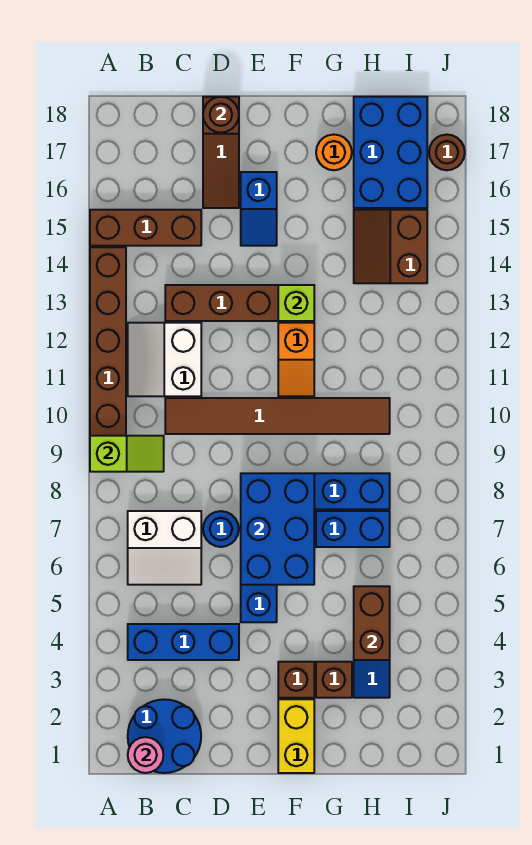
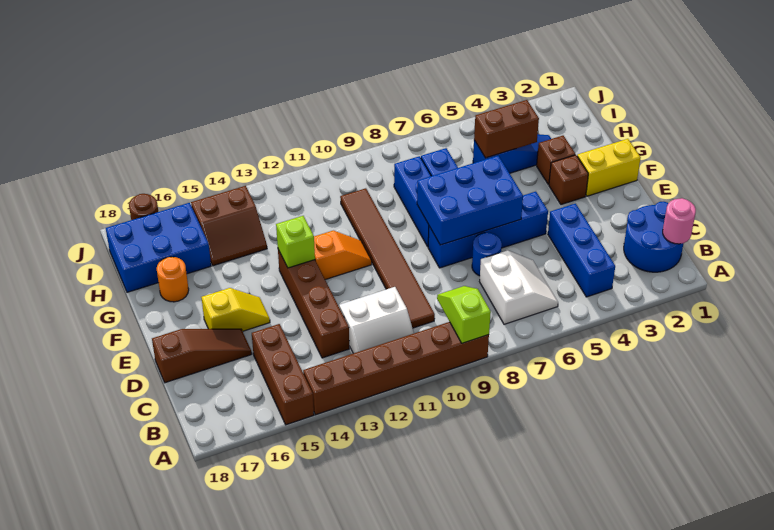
brown 1x1 round brick [203,97,239,133] -> none
blue 1x2 slope [241,172,277,246] -> yellow 1x2 slope [201,288,270,331]

